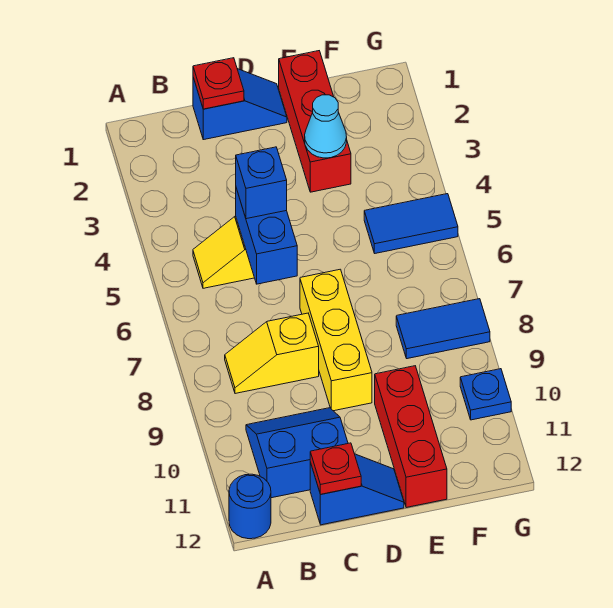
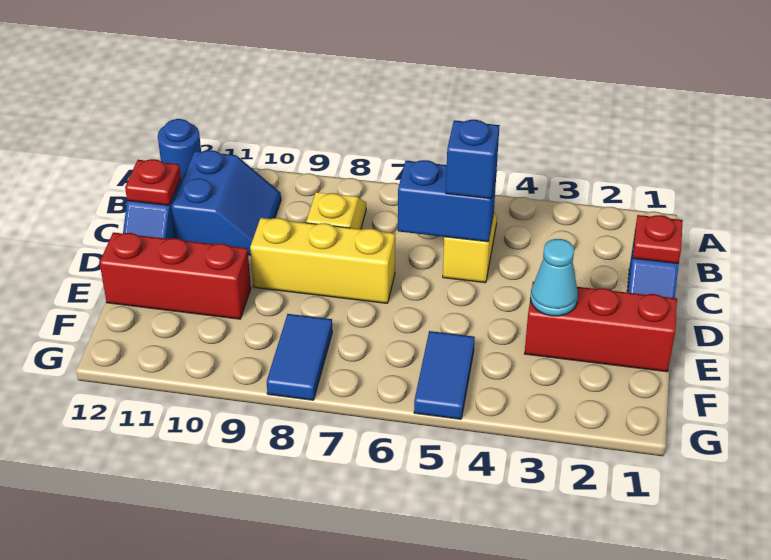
blue 1x1 plate [460,369,511,420] -> none

